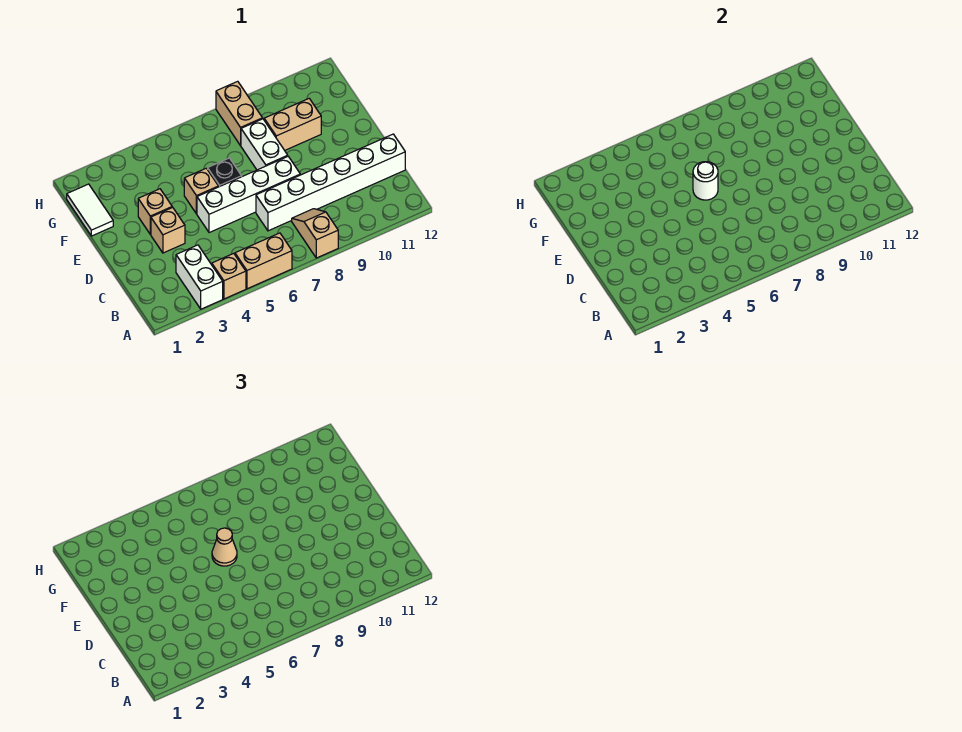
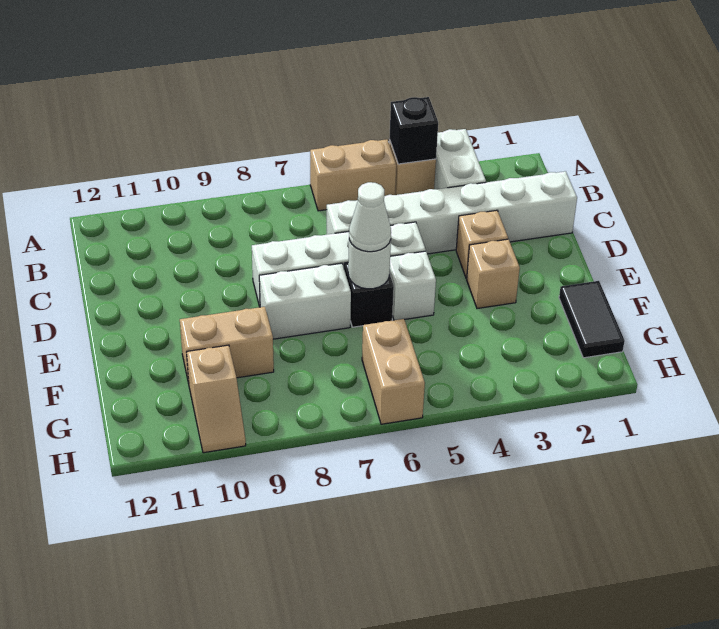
none -> black 1x1 brick [389,97,438,164]
tan 1x2 slope [292,209,338,258] -> tan 1x2 slope moved to [186,345,246,453]
white 1x6 brick [256,134,405,231] -> white 1x6 brick moved to [327,171,577,254]
tan 1x1 brick [184,168,218,214] -> white 1x1 brick [390,251,436,320]
tan 1x1 cone [212,528,237,566] -> white 1x1 cone [349,182,391,252]
white 1x2 brick [241,119,288,170] -> white 1x2 brick turned to [259,263,351,339]
white 1x2 tile [67,184,113,236] -> black 1x2 tile [559,281,625,358]
tan 1x2 brick [216,81,263,146] -> tan 1x2 brick moved to [362,319,425,424]

